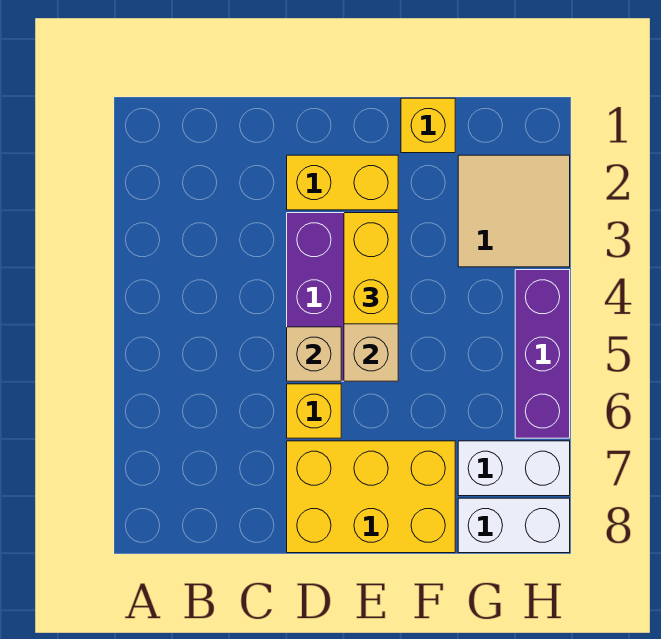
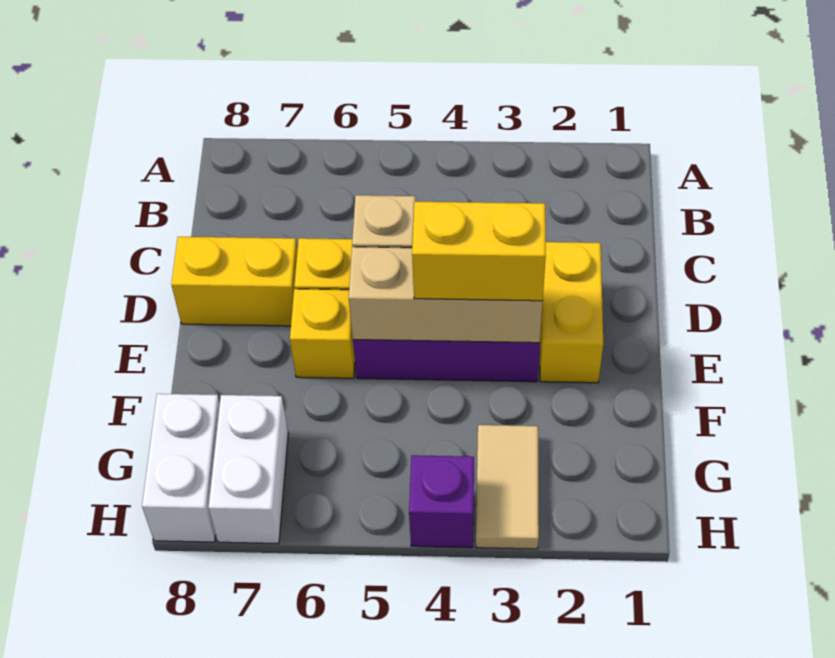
yellow 2x3 brick [287,441,455,553] -> yellow 1x2 brick [171,237,297,326]
yellow 1x1 brick [401,98,455,153] -> yellow 1x1 brick moved to [290,289,355,378]
tan 2x2 tile [458,155,570,267] -> tan 1x2 tile [476,425,539,549]
purple 1x3 brick [515,270,570,438] -> purple 1x1 brick [409,455,474,548]

